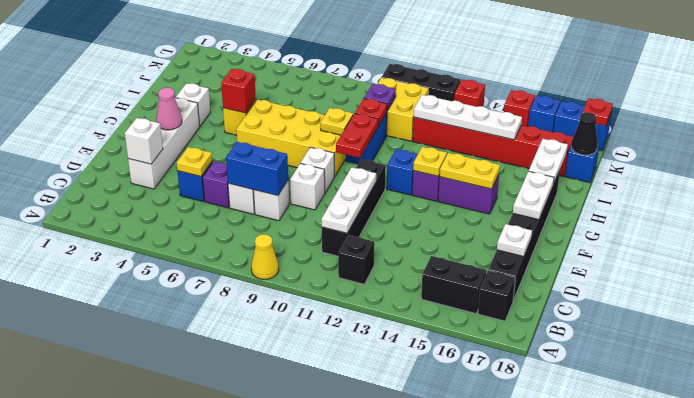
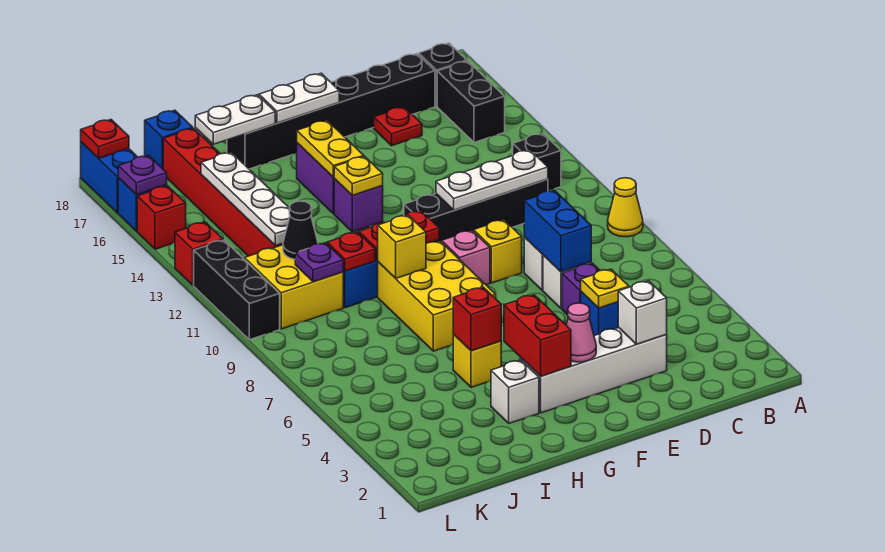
none -> red 1x1 plate [374,107,422,146]
white 1x1 plate [497,224,532,257] -> none
white 1x1 brick [290,163,325,210] -> yellow 1x1 brick [474,220,522,283]
white 1x1 brick [301,147,334,193] -> pink 1x1 brick [442,230,490,285]
none -> red 1x2 brick [504,295,571,376]
yellow 2x4 brick [236,100,346,177] -> yellow 2x3 brick [378,241,496,351]
blue 1x1 brick [387,149,418,195] -> none
yellow 1x1 plate [320,108,353,135] -> yellow 1x1 brick [377,215,426,278]
black 1x1 cone [571,112,598,155] -> black 1x1 cone moved to [283,201,318,259]
none -> purple 1x1 plate [118,156,167,195]

